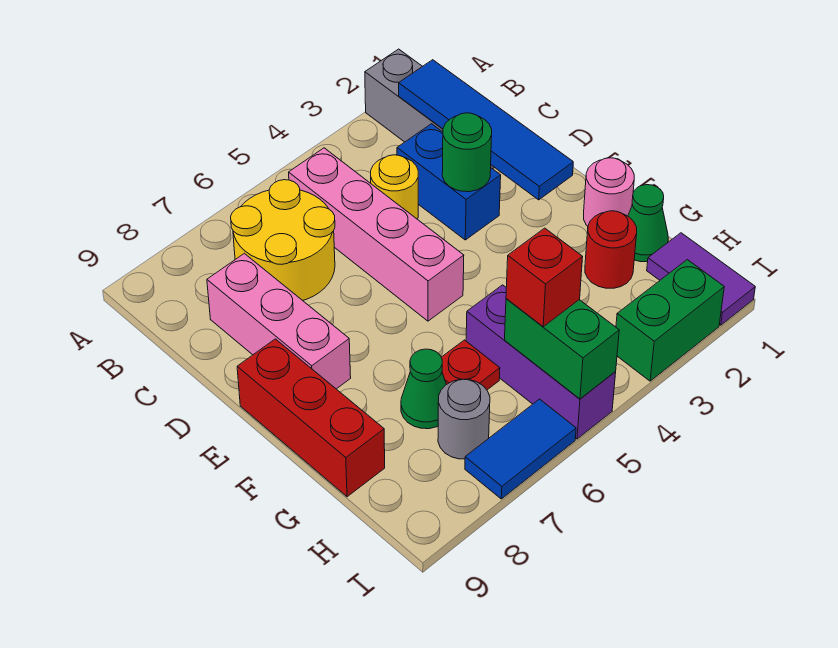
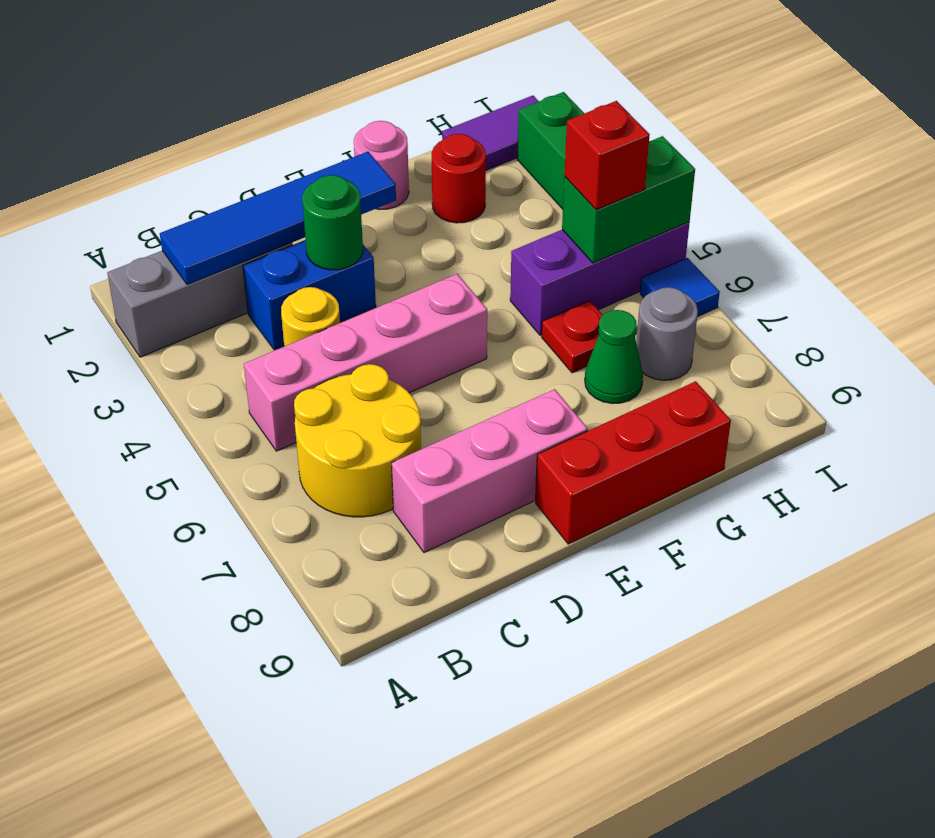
green 1x1 cone [628,185,668,262] -> none
blue 1x2 tile [465,399,576,499] -> blue 1x1 tile [640,258,720,317]

